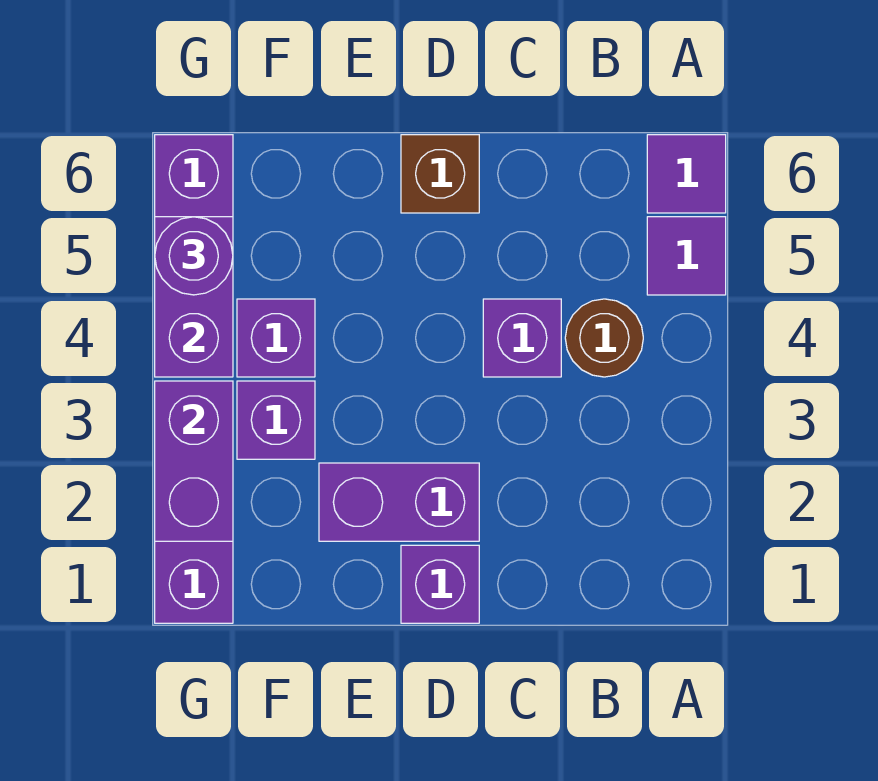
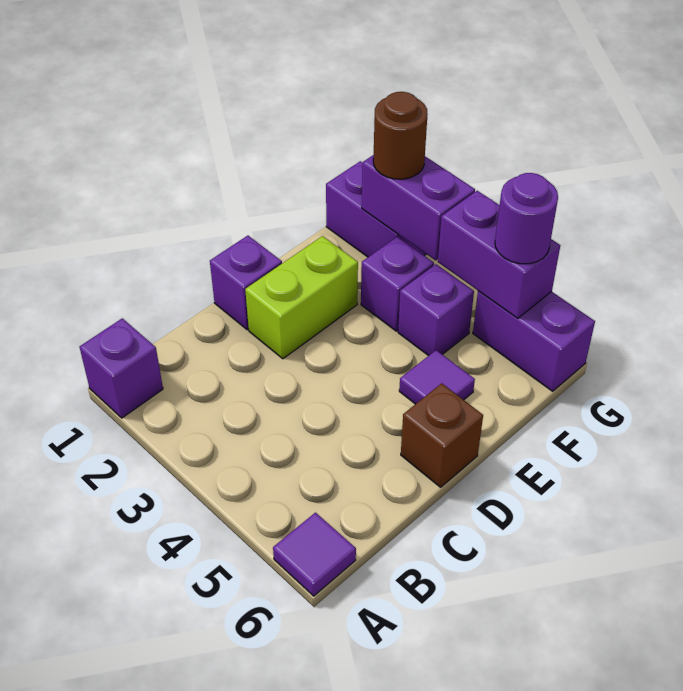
purple 1x1 tile [647,217,726,295] -> purple 1x1 tile moved to [399,350,475,404]
brown 1x1 round brick [565,299,643,377] -> brown 1x1 round brick moved to [373,92,428,179]
purple 1x1 brick [483,299,561,377] -> purple 1x1 brick moved to [80,318,163,418]
purple 1x2 brick [319,463,479,541] -> lime 1x2 brick [245,236,358,359]

